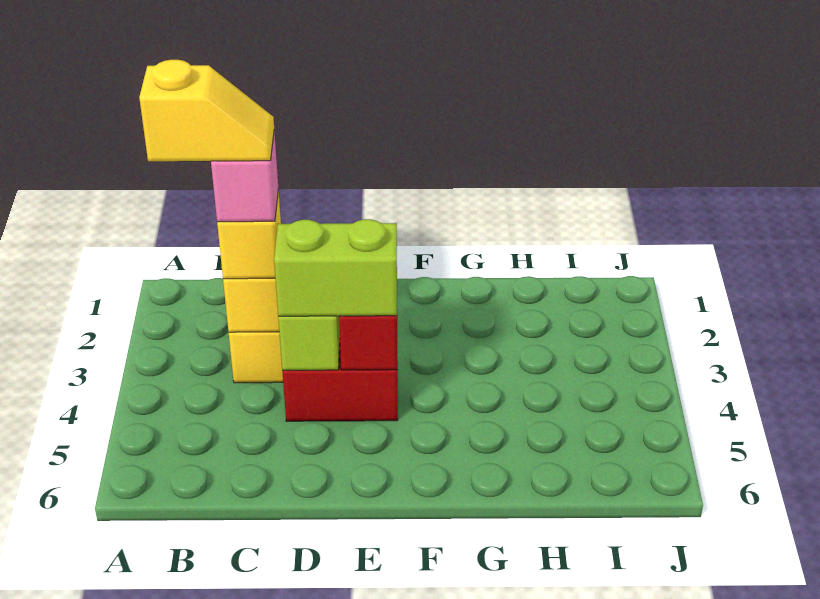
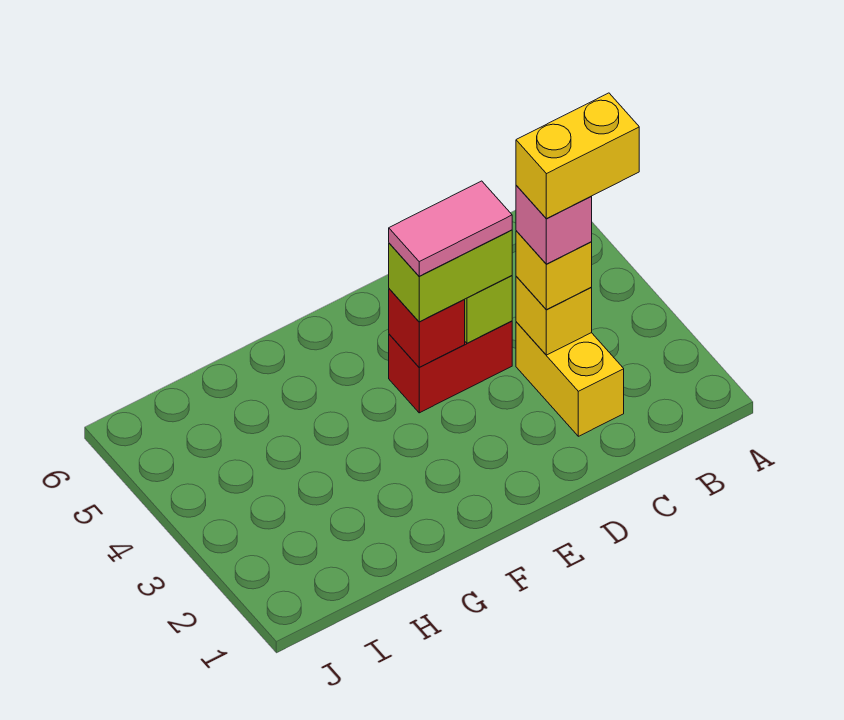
yellow 1x2 slope [139,60,274,161] -> yellow 1x2 brick [516,93,639,219]
none -> pink 1x2 tile [389,181,512,276]

